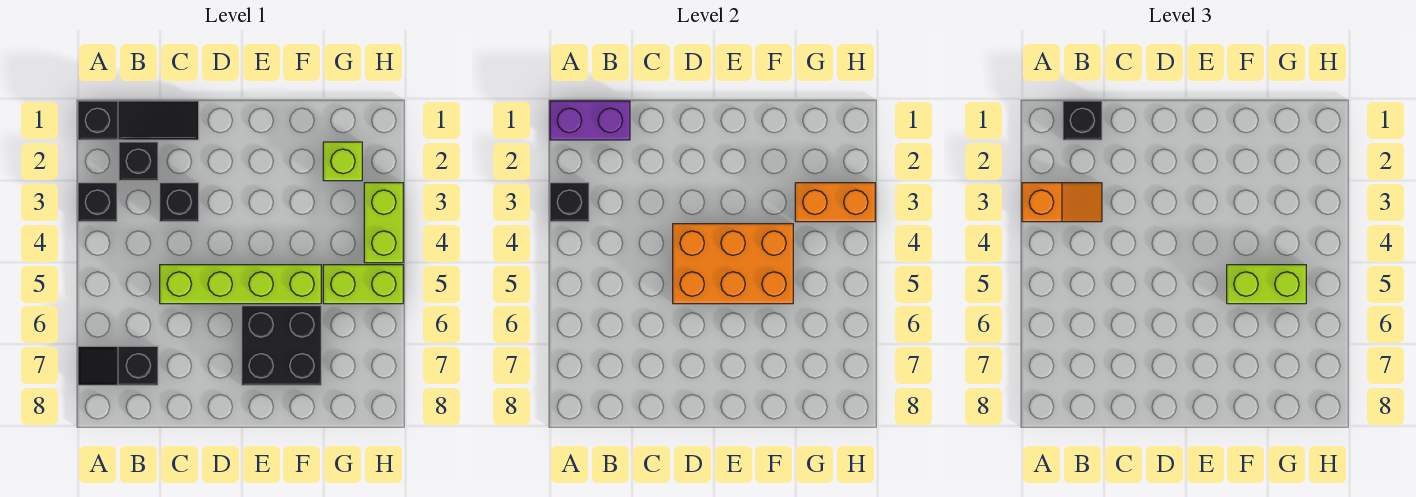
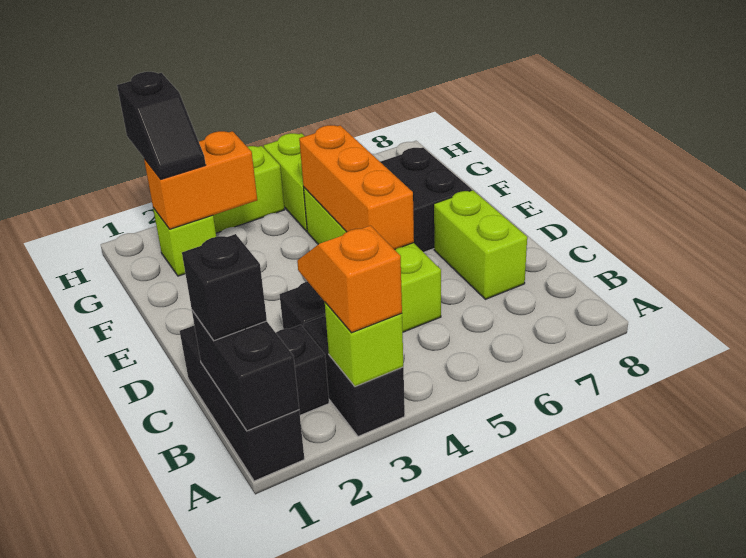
black 1x3 slope [78,101,199,140] -> black 1x3 brick [180,326,304,481]
purple 1x2 brick [550,101,630,140] -> black 1x2 brick [192,311,299,431]
black 1x1 brick [78,183,117,222] -> black 1x2 brick [303,314,405,436]
black 1x1 brick [550,183,589,222] -> lime 1x1 brick [325,302,403,386]
black 1x2 slope [78,346,158,385] -> black 1x2 slope moved to [117,72,206,179]
orange 2x3 brick [673,224,793,304] -> orange 1x3 brick [299,125,414,250]
lime 1x2 brick [1227,265,1306,304] -> lime 1x2 brick moved to [434,190,527,299]
orange 1x2 brick [795,183,875,222] -> orange 1x2 brick turned to [144,131,257,229]

